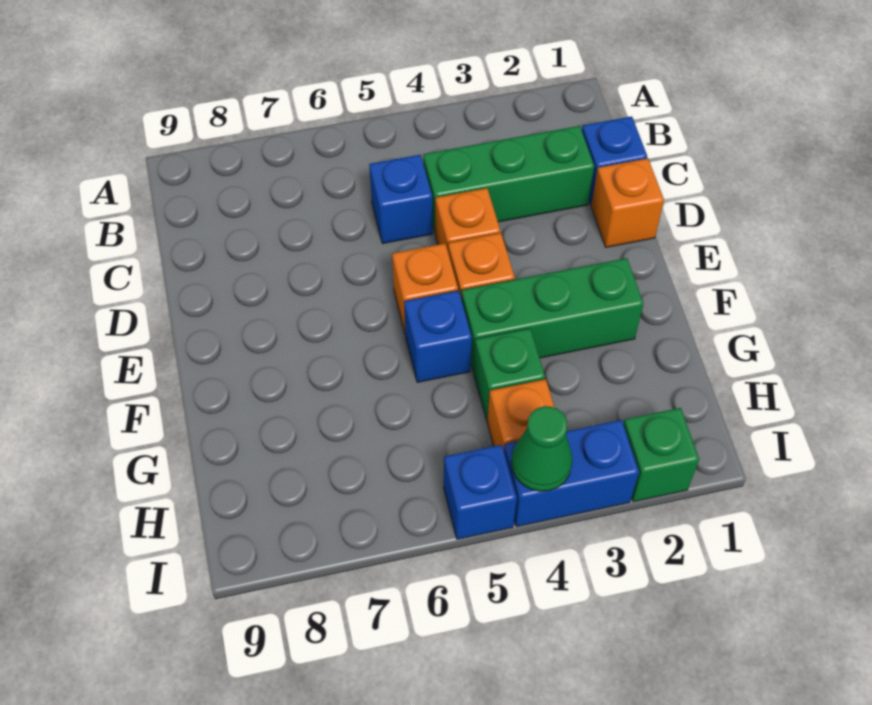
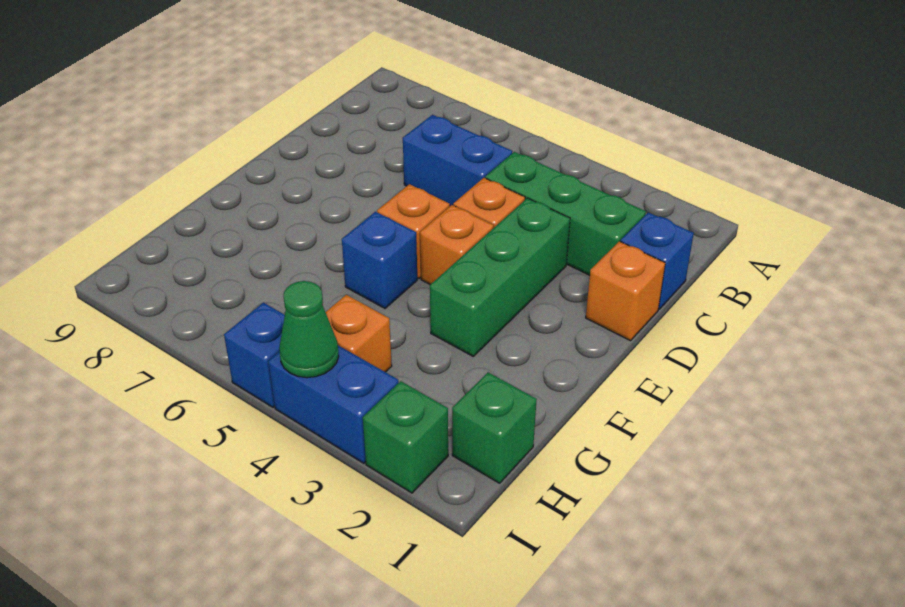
blue 1x1 brick [369,155,432,244] -> blue 1x2 brick [403,115,512,206]
green 1x3 brick [461,258,643,371] -> green 1x3 brick turned to [430,198,570,356]
green 1x1 brick [474,328,545,421] -> green 1x1 brick moved to [452,372,537,483]

